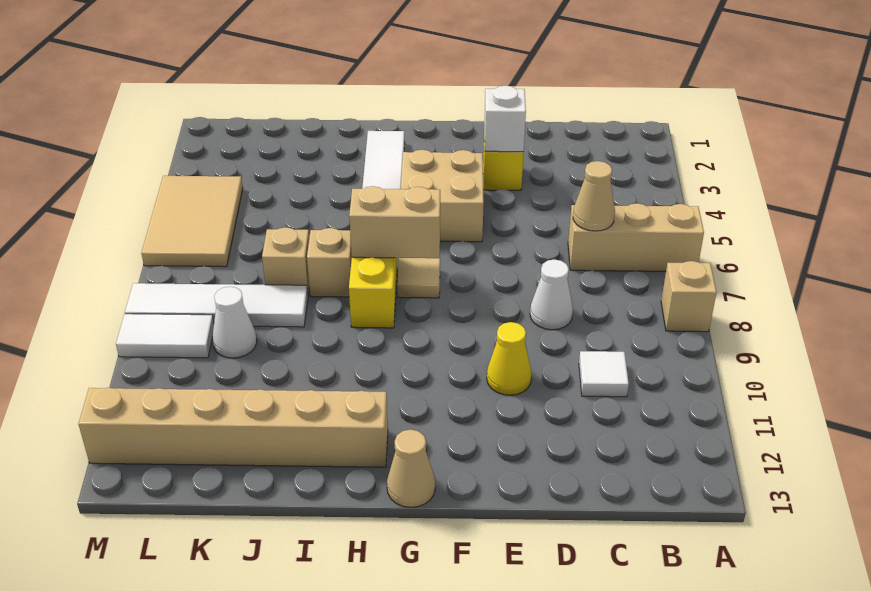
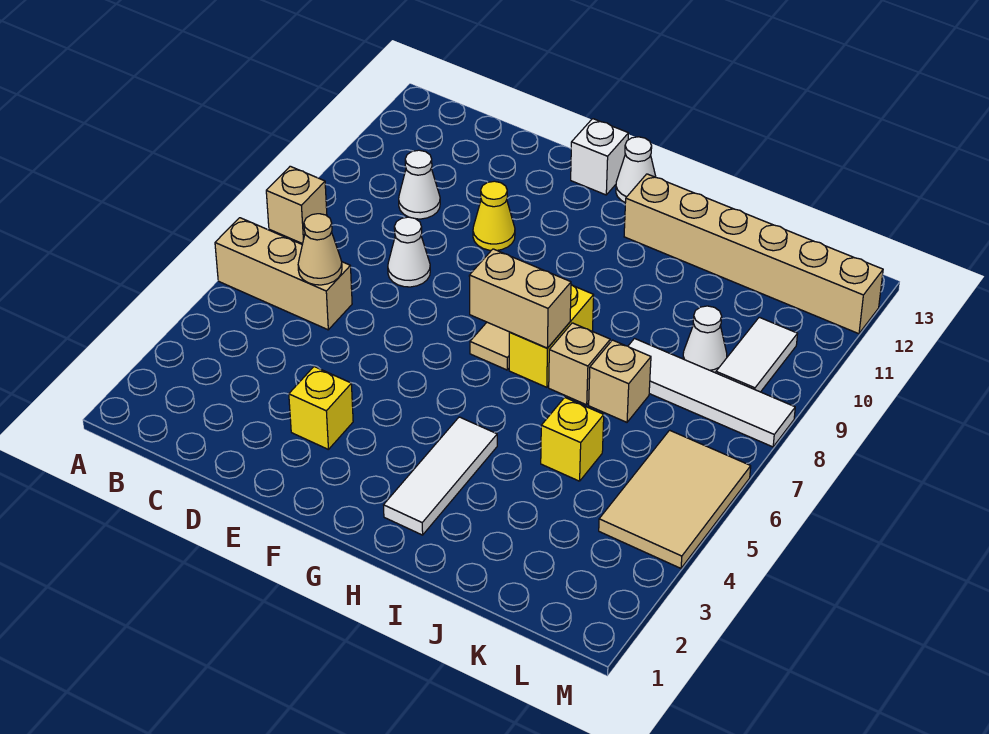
white 1x1 tile [579,351,629,397] -> white 1x1 cone [399,150,440,219]
white 1x1 brick [484,86,526,152] -> white 1x1 brick moved to [571,119,629,195]
tan 2x2 brick [401,150,484,242] -> none
tan 1x1 cone [387,430,435,507] -> white 1x1 cone [616,137,656,203]
none -> yellow 1x1 brick [541,397,604,481]
white 1x2 tile [116,314,214,358] -> white 1x2 tile turned to [716,317,797,392]

